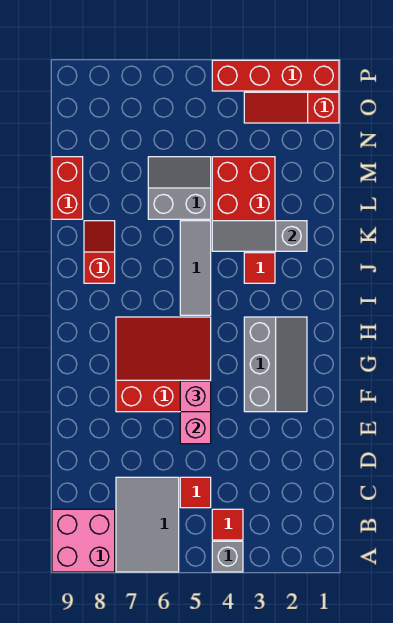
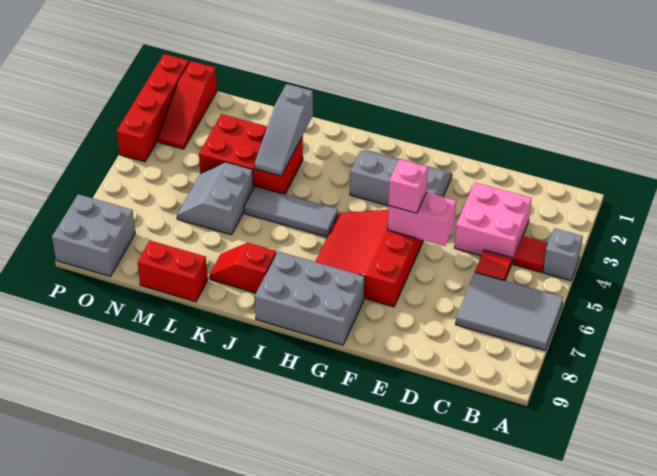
pink 2x2 brick [52,509,115,572] -> pink 2x2 brick moved to [454,183,532,262]
none -> grey 2x3 brick [255,251,365,345]
red 1x1 tile [244,253,275,283] -> none
none -> grey 2x2 brick [52,194,135,276]

